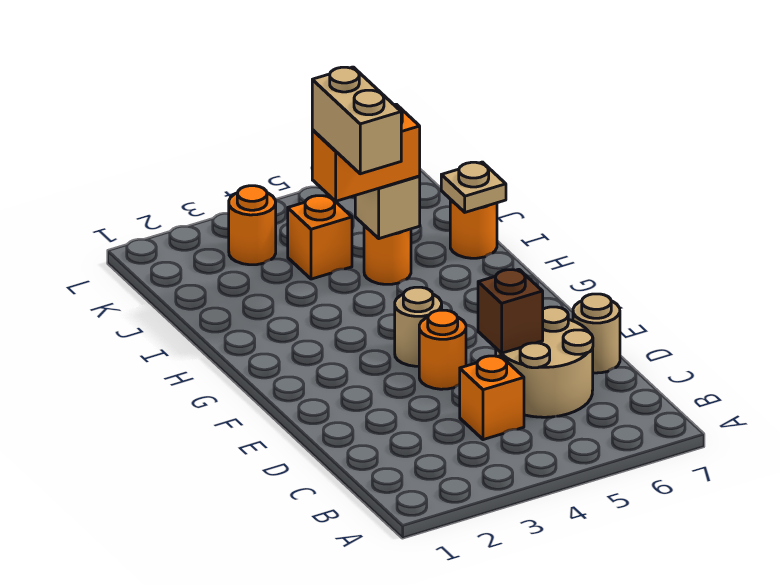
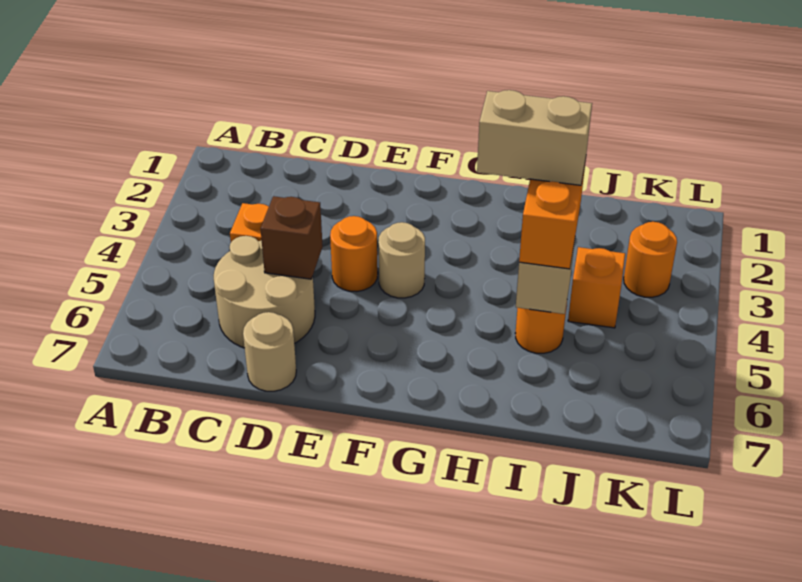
orange 1x1 round brick [450,199,497,258] -> none
tan 1x1 plate [441,162,506,212] -> none

